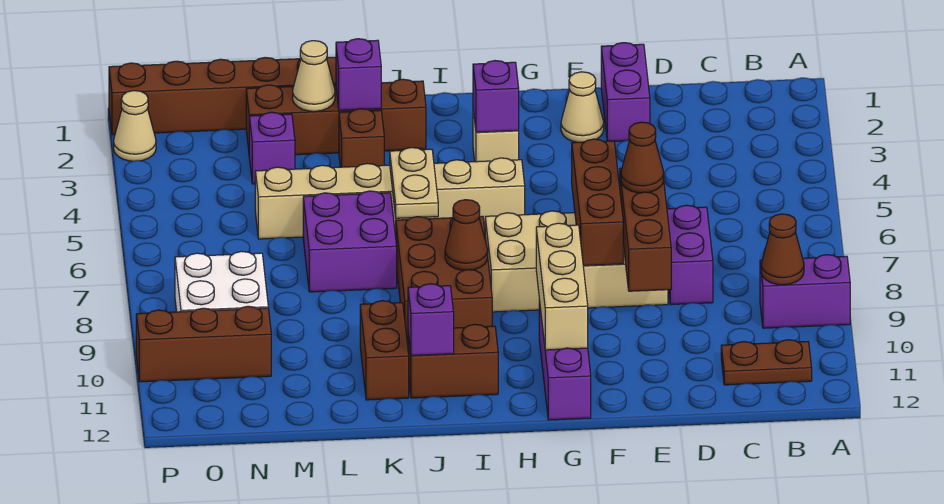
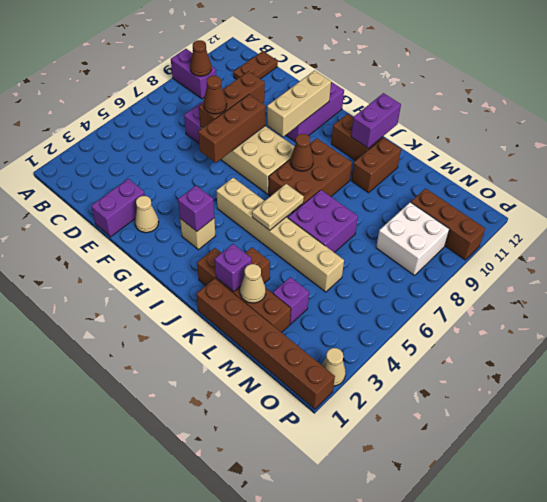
brown 1x2 plate [721,340,812,385] -> brown 1x2 plate turned to [234,51,278,80]
purple 1x1 brick [408,284,454,356] -> purple 1x2 brick [351,93,401,148]

